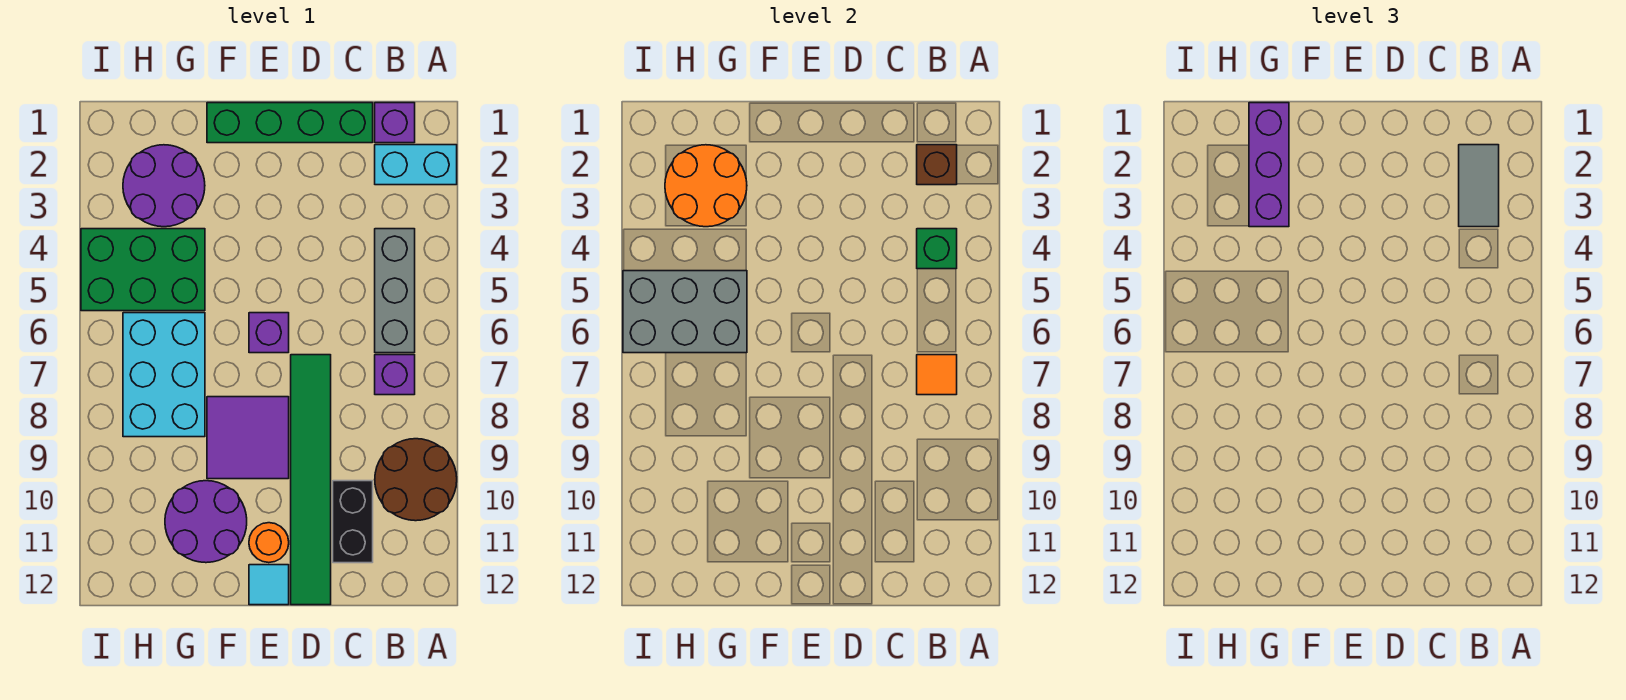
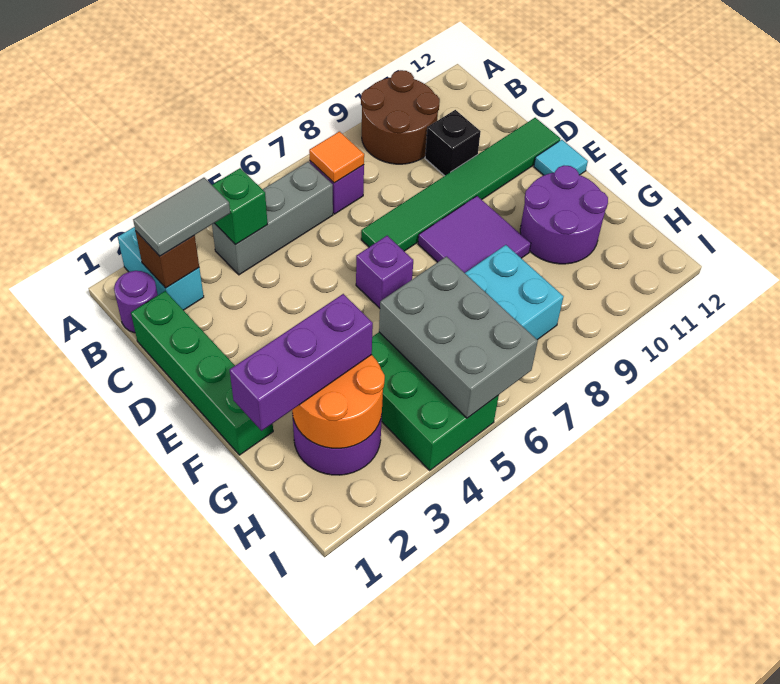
purple 1x1 brick [375,103,415,143] -> purple 1x1 round brick [114,271,158,333]
black 1x2 brick [333,481,373,563] -> black 1x1 brick [425,110,481,176]
orange 1x1 round brick [249,523,289,563] -> none

